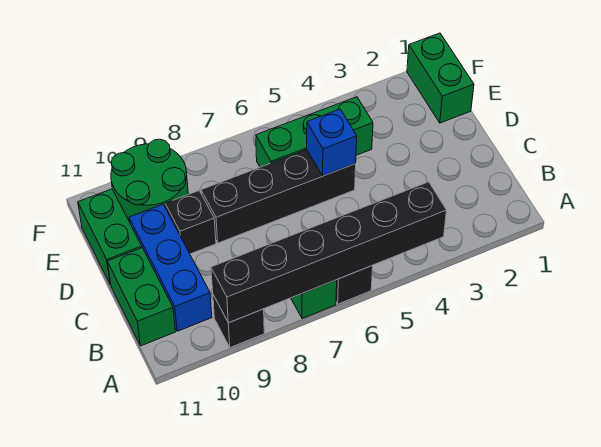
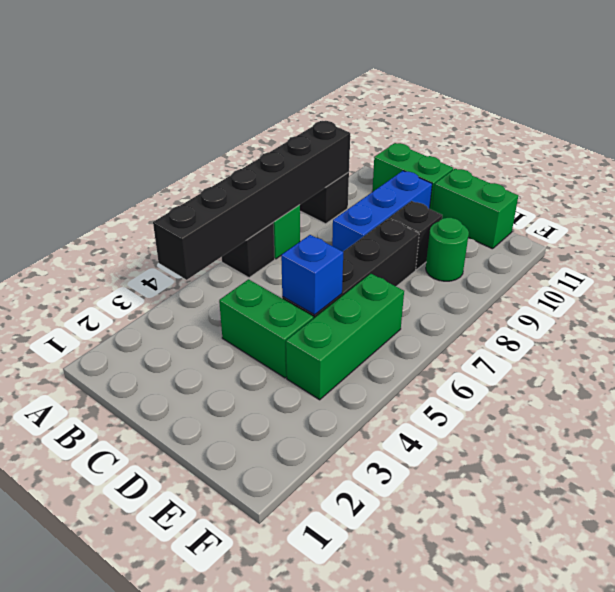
blue 1x3 brick [129,204,212,331] -> blue 1x3 brick turned to [332,171,432,251]
green 1x2 brick [407,33,474,123] -> green 1x2 brick moved to [219,279,313,378]
green 2x2 round brick [111,139,188,220] -> green 1x1 round brick [426,218,469,281]

